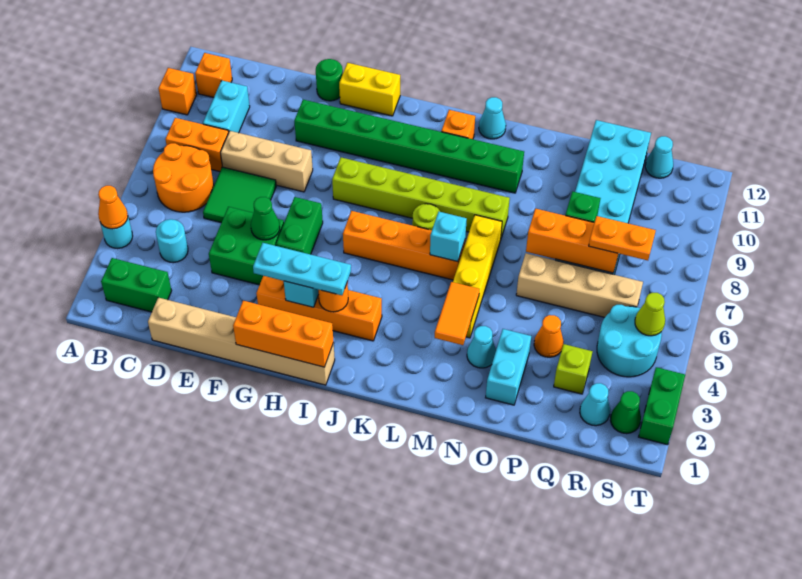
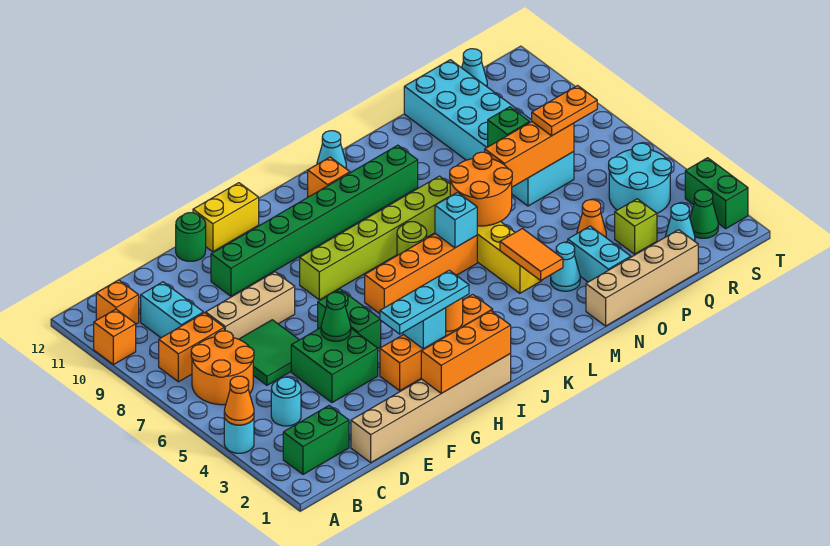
none -> orange 2x2 round brick [450,152,512,226]
tan 1x4 brick [516,253,643,317] -> tan 1x4 brick moved to [586,230,698,326]
lime 1x1 cone [635,293,665,336] -> none

